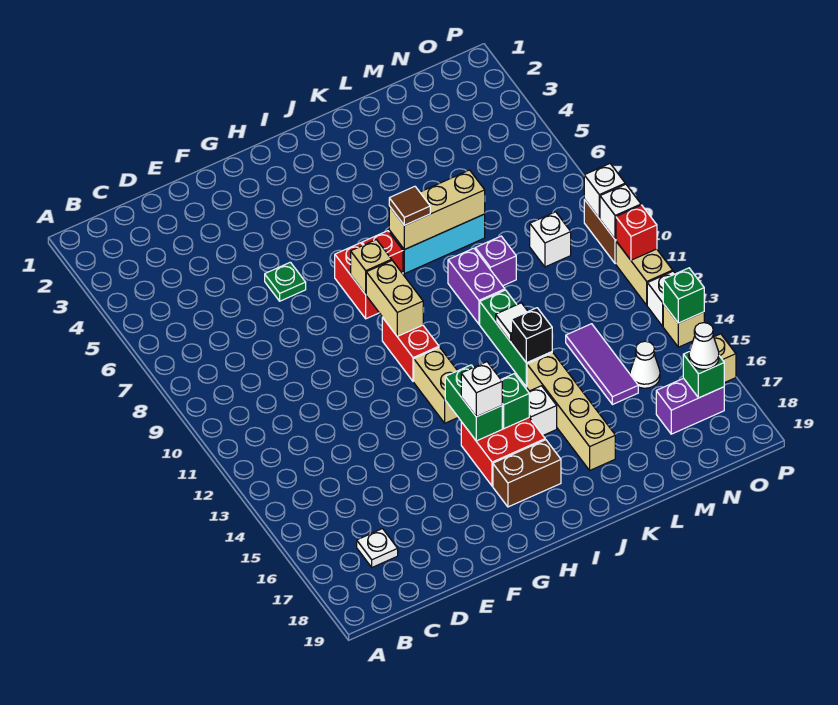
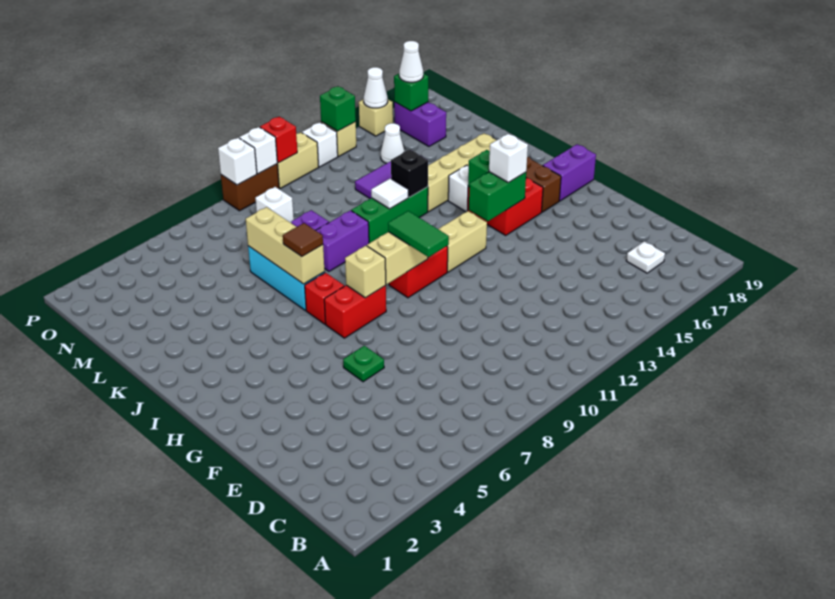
none -> green 1x2 tile [388,211,449,257]
none -> purple 1x2 brick [543,144,596,201]
none -> white 1x1 cone [364,67,388,108]

